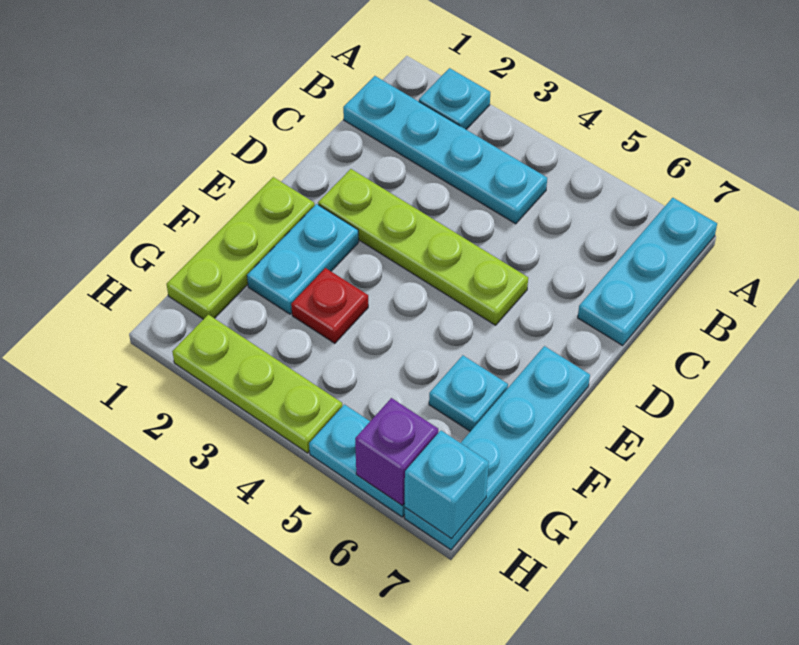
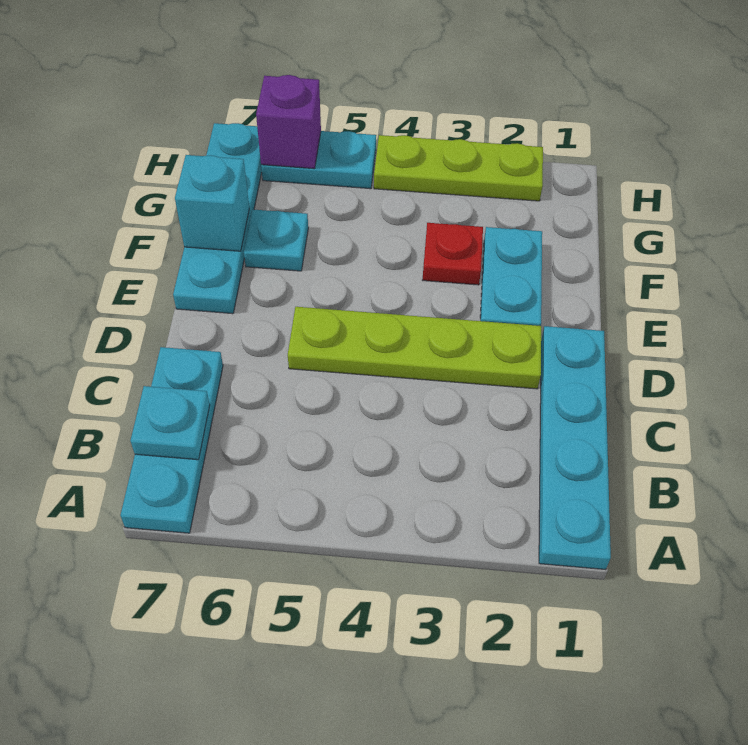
cyan 1x1 plate [419,68,490,129] -> cyan 1x1 plate moved to [130,386,210,460]
cyan 1x4 plate [343,76,547,224] -> cyan 1x4 plate turned to [539,326,611,570]
lime 1x3 plate [167,177,315,319] -> none
cyan 1x1 brick [404,431,489,538] -> cyan 1x1 brick moved to [175,155,249,251]

